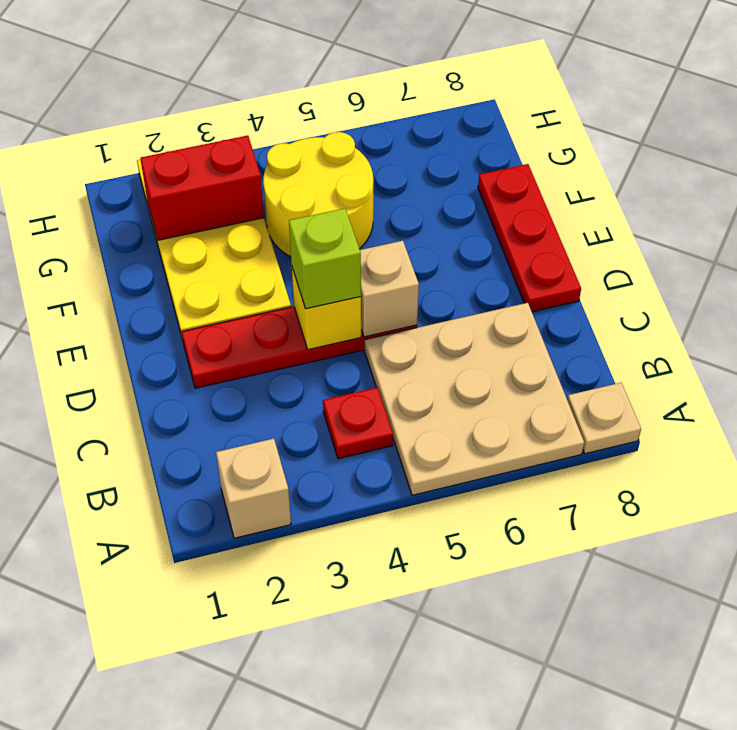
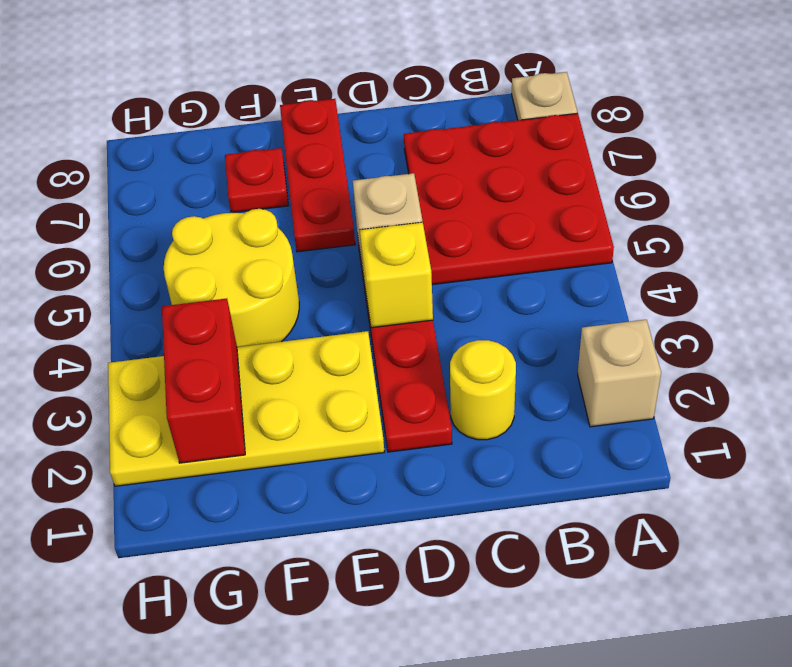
tan 3x3 plate [365,303,584,495] -> red 3x3 plate [404,113,614,285]
red 1x1 plate [323,387,393,459] -> red 1x1 plate moved to [225,148,289,213]
none -> yellow 1x1 round brick [450,340,516,440]
lime 1x1 brick [289,208,361,309] -> none
red 1x3 plate [478,164,581,312] -> red 1x3 plate turned to [280,99,355,252]

